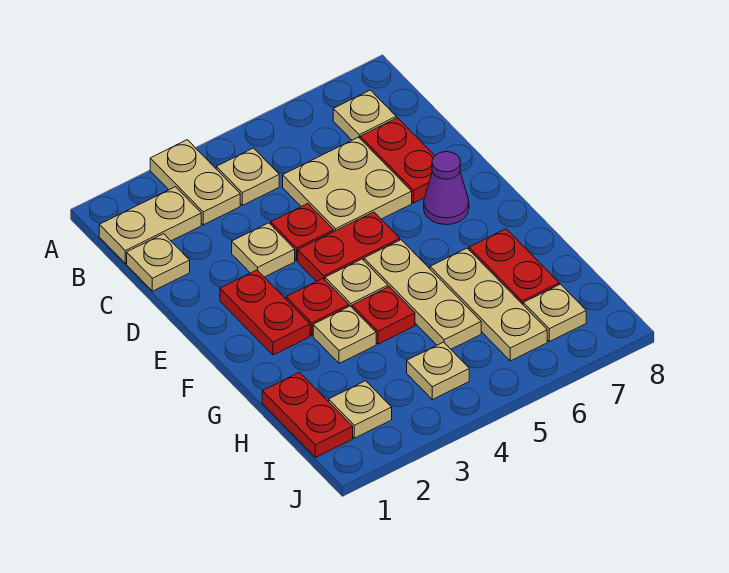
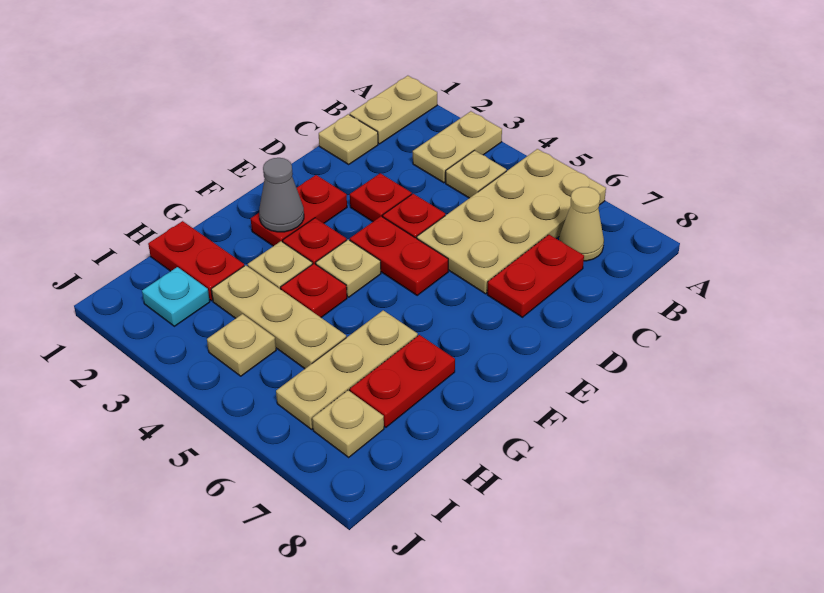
tan 1x2 plate [99,187,201,263] -> tan 1x2 plate turned to [350,76,437,144]
tan 1x1 plate [333,90,396,140] -> tan 1x1 cone [559,187,604,261]
tan 2x2 plate [283,137,412,231] -> tan 2x4 plate [417,149,606,294]
tan 1x1 plate [232,223,295,277] -> red 1x1 plate [350,173,412,222]
purple 1x1 cone [424,152,469,225] -> none
none -> grey 1x1 cone [259,158,304,232]
tan 1x3 plate [364,240,481,349] -> tan 1x3 plate turned to [211,265,346,369]
red 1x2 plate [262,372,353,458] -> red 1x2 plate turned to [148,221,244,301]
tan 1x1 plate [329,381,392,438] -> cyan 1x1 plate [142,267,210,326]

